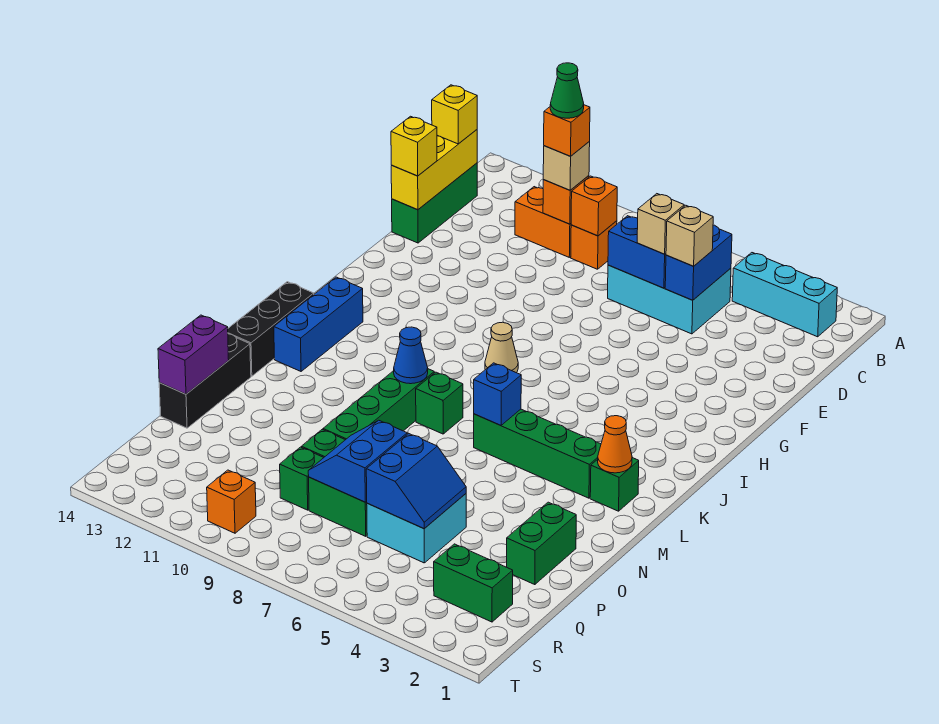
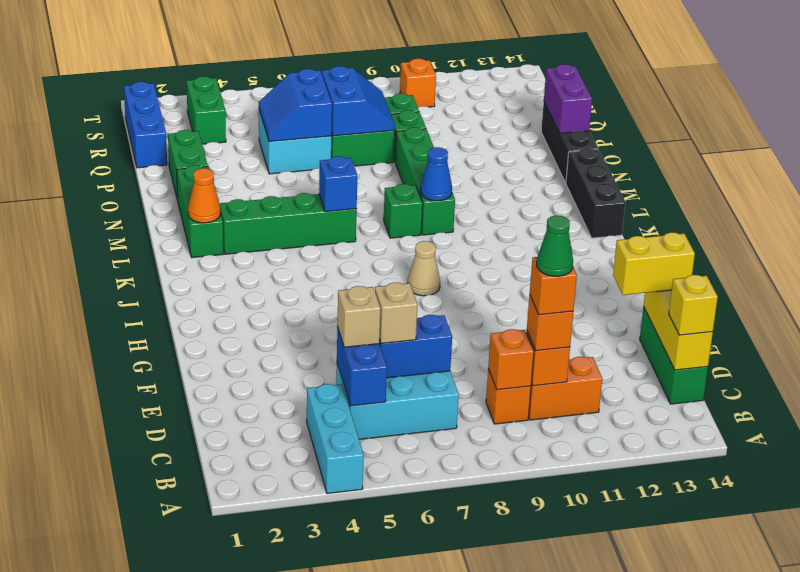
cyan 1x3 brick [732,253,837,337] -> cyan 1x3 brick turned to [307,384,364,494]
tan 1x1 brick [543,142,590,190] -> orange 1x1 brick [527,295,573,351]
yellow 1x1 brick [391,116,437,176] -> yellow 1x2 brick [613,232,695,295]
blue 1x3 brick [274,277,363,371] -> blue 1x3 brick moved to [124,82,167,168]
green 1x1 brick [590,458,639,511] -> green 1x3 brick [177,165,223,258]
green 1x2 brick [434,544,513,622] -> green 1x2 brick turned to [187,76,226,144]

